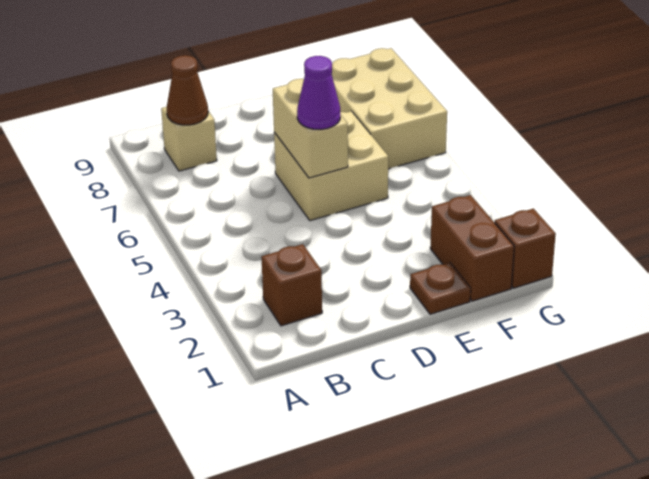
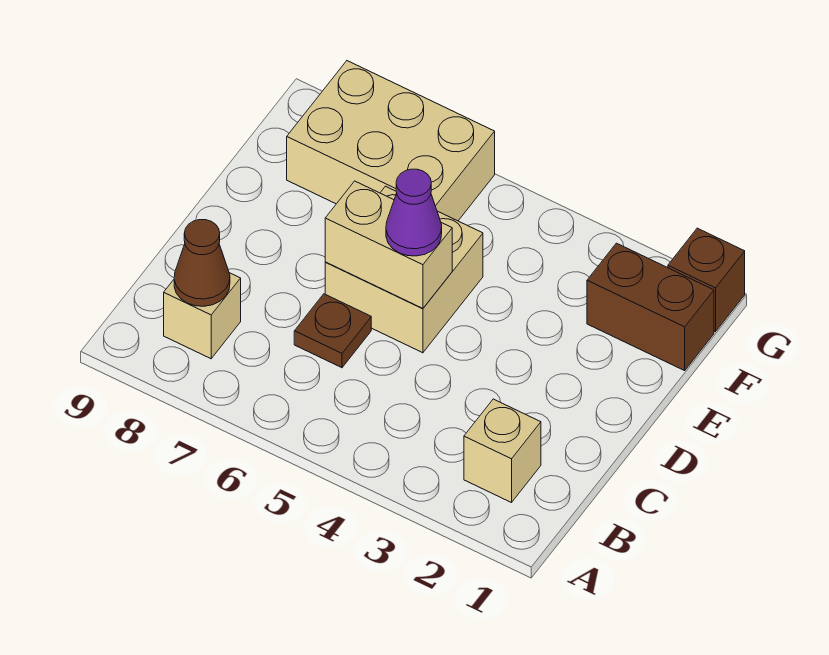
brown 1x1 brick [261,244,322,326] -> tan 1x1 brick [464,399,541,503]
brown 1x1 plate [410,262,471,314] -> brown 1x1 plate moved to [294,294,371,368]

